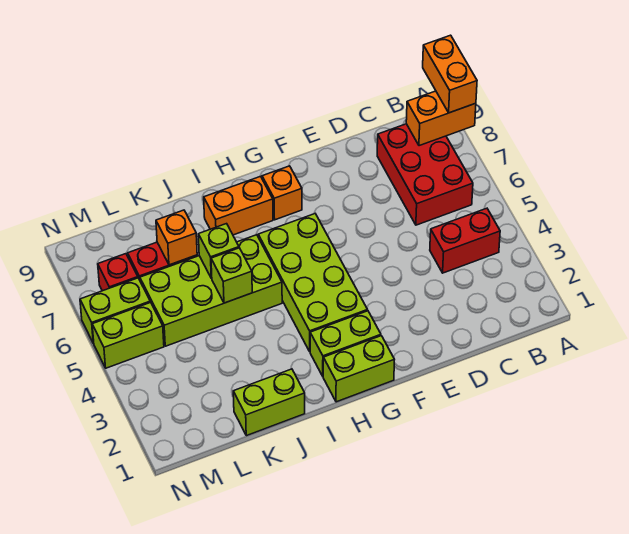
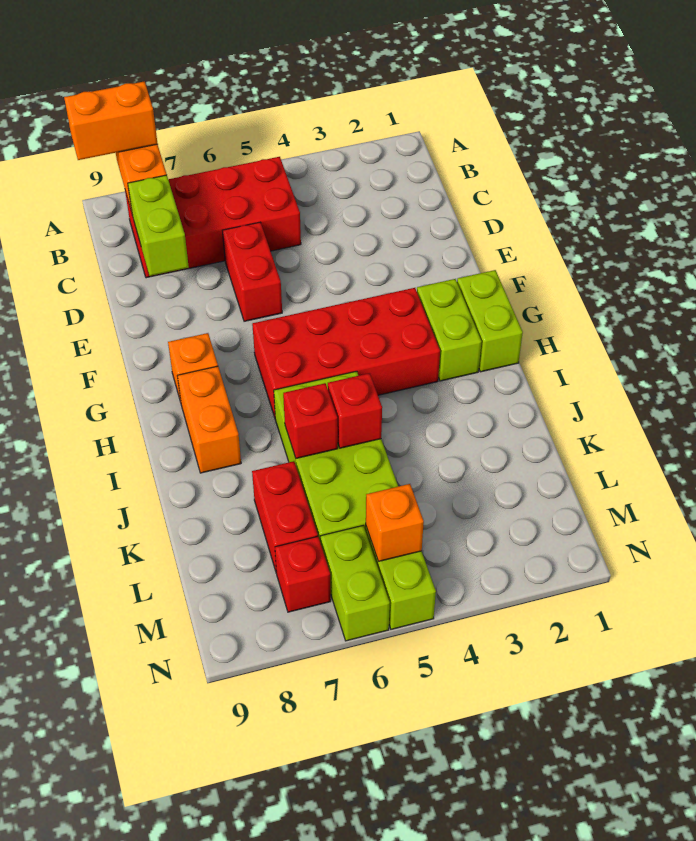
red 1x2 brick [430,208,500,273] -> red 1x2 brick moved to [222,222,282,321]
red 2x3 brick [377,124,473,225] -> red 2x4 brick [125,157,301,278]
lime 2x4 brick [258,213,368,351] -> red 2x4 brick [252,288,440,417]
lime 1x2 brick [233,369,305,436] -> lime 1x2 brick moved to [128,175,189,276]
lime 1x1 brick [211,248,252,303] -> red 1x1 brick [328,373,382,448]
lime 1x1 brick [198,224,239,278] -> red 1x1 brick [283,383,338,458]
orange 1x1 brick [156,210,197,265] -> orange 1x1 brick moved to [366,484,424,561]

